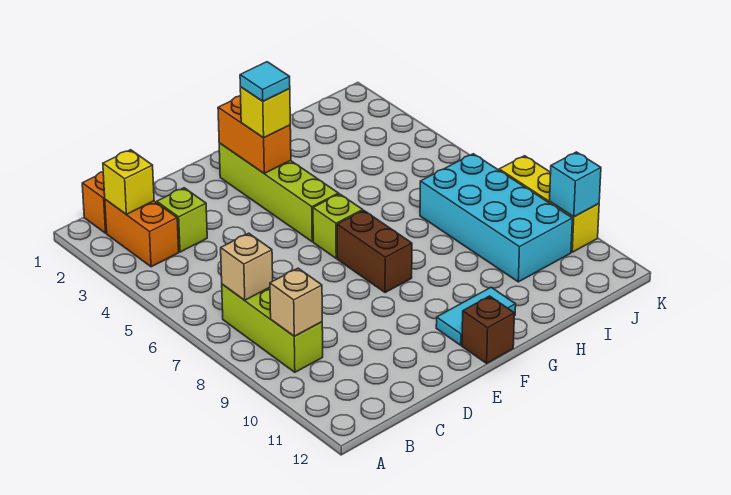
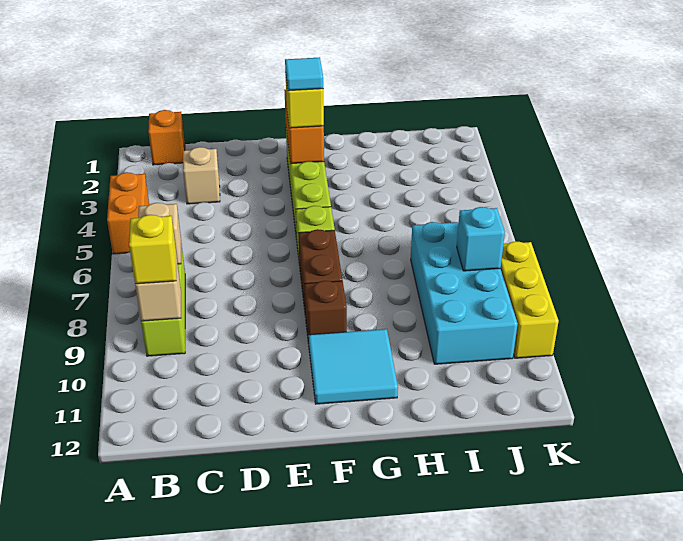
orange 1x2 brick [105,199,179,267] -> orange 1x2 brick moved to [107,172,149,254]
yellow 1x1 brick [103,150,154,214] -> yellow 1x1 brick moved to [129,215,176,284]
lime 1x1 brick [157,188,207,252] -> tan 1x1 brick [183,147,220,204]
cyan 1x2 tile [436,287,516,345] -> cyan 2x2 tile [308,329,398,404]
brown 1x1 brick [462,296,515,363] -> brown 1x1 brick moved to [305,281,347,344]
cyan 1x1 brick [550,152,601,217] -> cyan 1x1 brick moved to [457,207,505,271]

